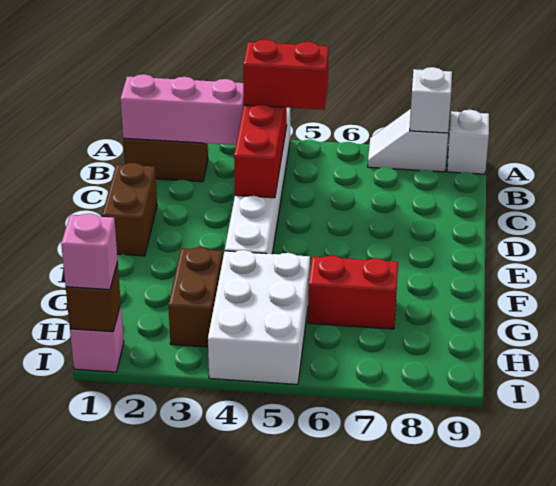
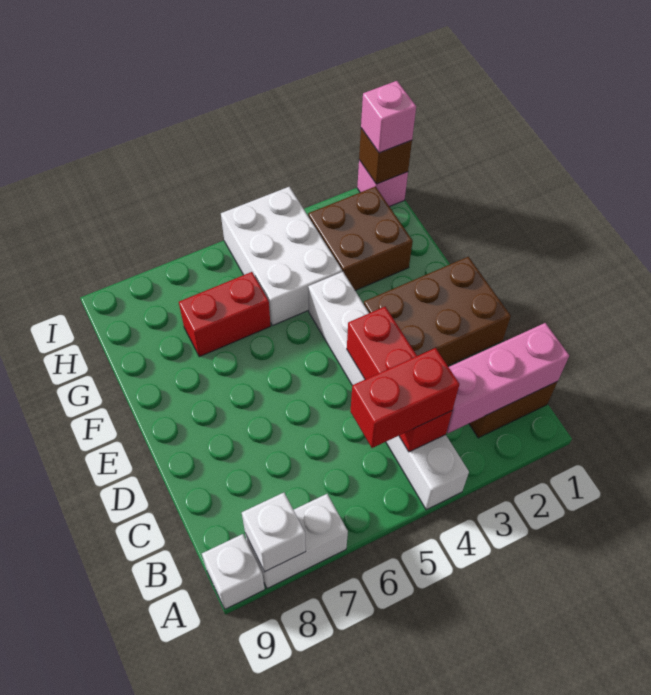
white 1x2 slope [368,109,448,172] -> white 1x2 brick [245,494,348,588]
brown 1x2 brick [102,163,157,256] -> brown 2x3 brick [364,257,511,366]
brown 1x2 brick [168,247,223,347] -> brown 2x2 brick [308,187,413,290]

